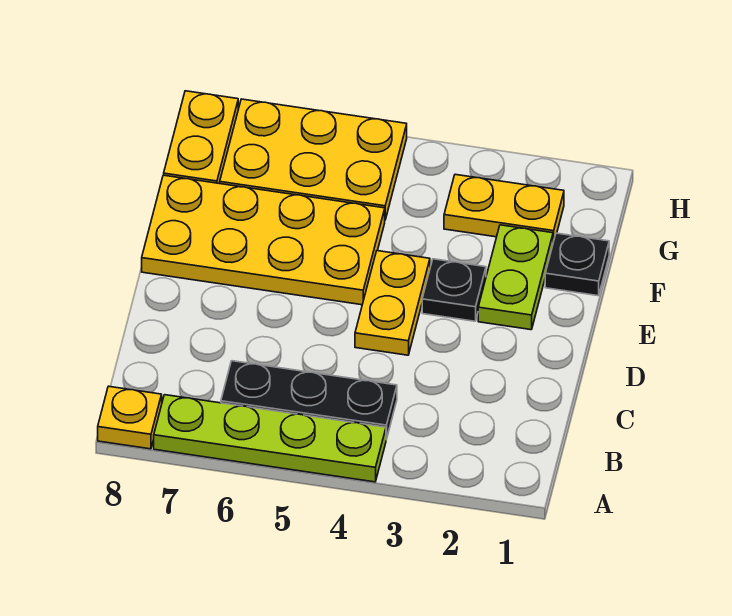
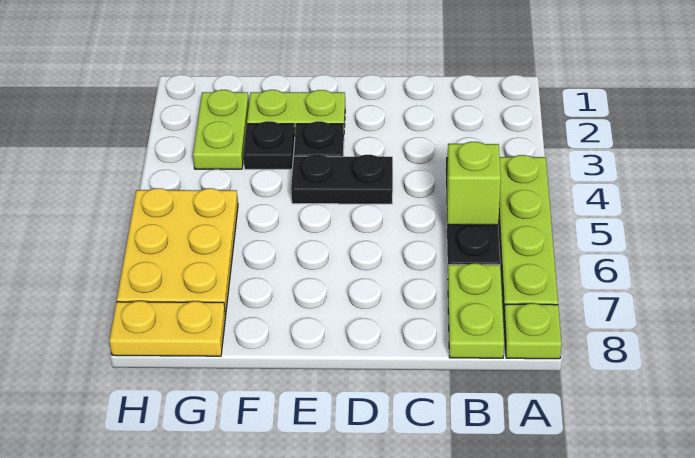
yellow 1x1 plate [98,386,162,449] -> lime 1x1 plate [504,303,562,359]
none -> lime 1x1 brick [447,142,501,225]
none -> lime 1x2 plate [448,263,504,358]
yellow 1x2 plate [355,251,430,355] -> black 1x2 plate [291,154,393,204]
yellow 2x4 plate [142,175,385,305] -> none
black 1x1 plate [545,233,609,296] -> black 1x1 plate moved to [243,121,295,169]
yellow 1x2 plate [444,174,564,242] -> lime 1x2 plate [193,90,249,169]

